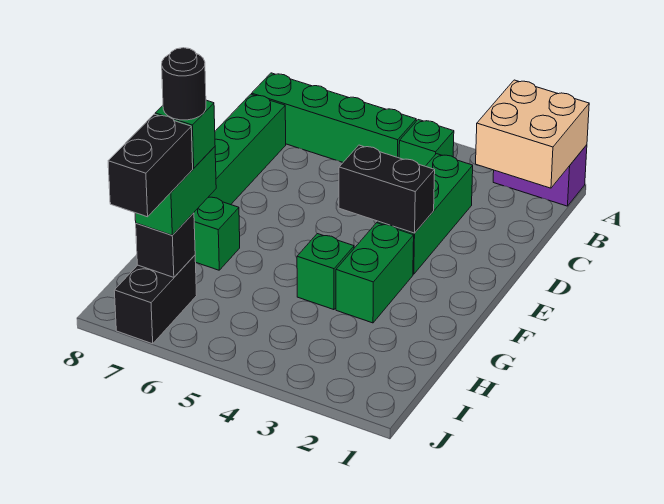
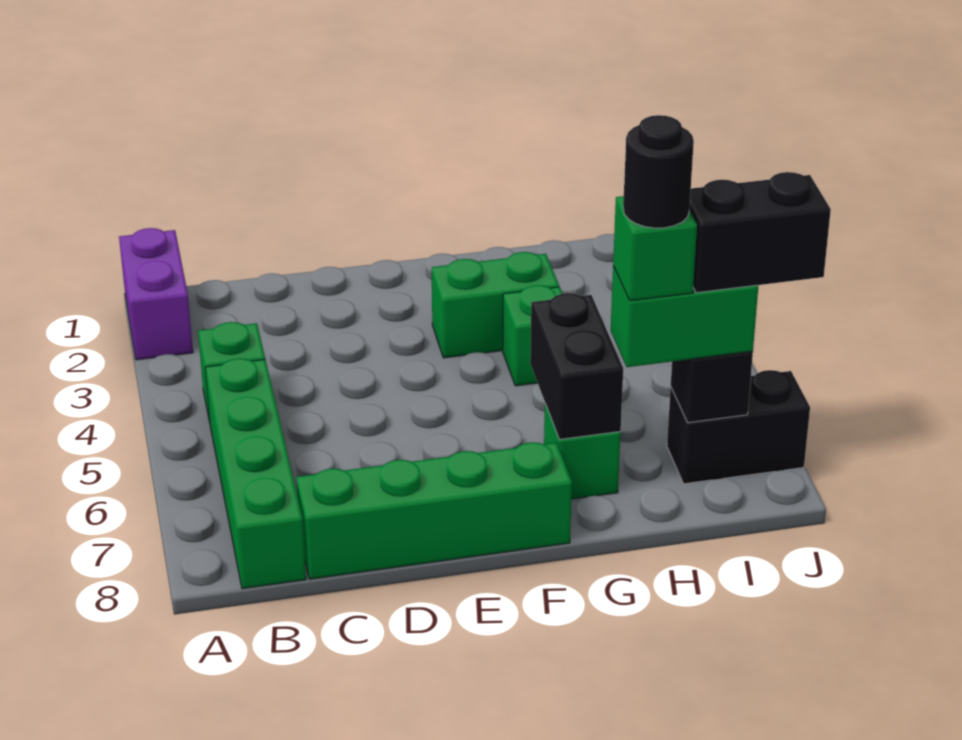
tan 2x2 brick [476,80,589,188] -> none
green 1x3 brick [378,154,473,274] -> none
black 1x2 brick [339,145,435,233] -> black 1x2 brick moved to [530,293,623,439]

